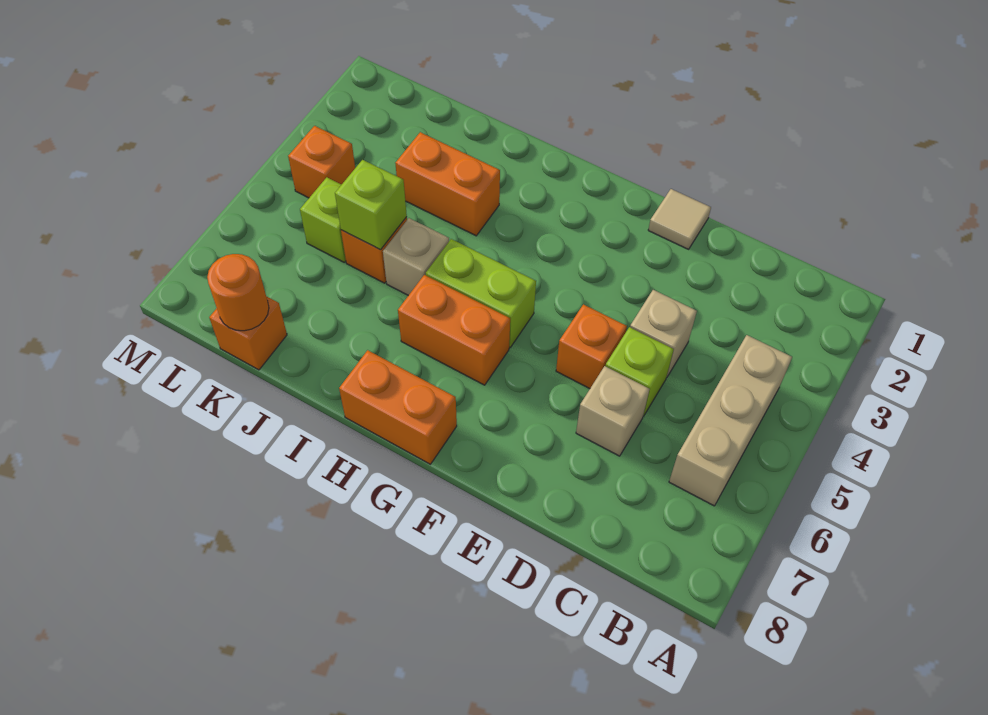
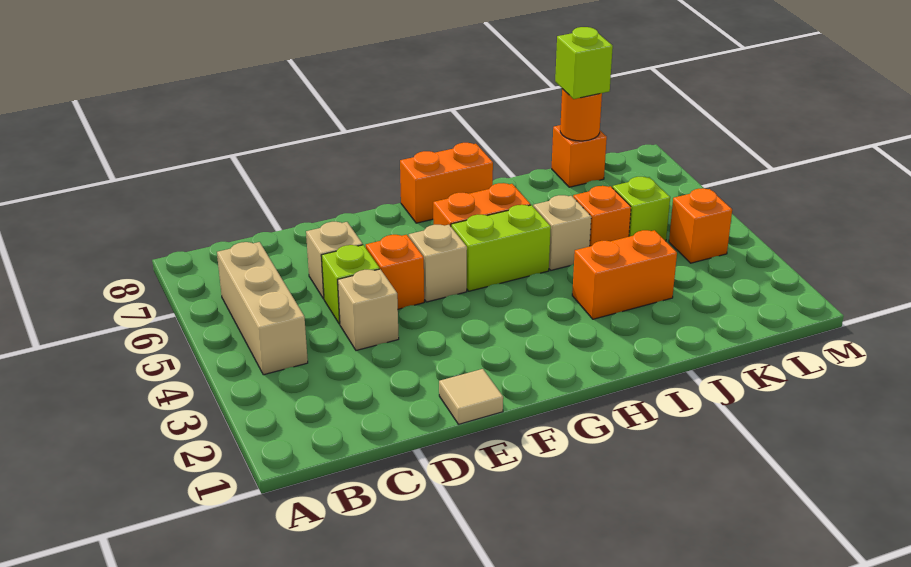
none -> tan 1x1 brick [409,225,467,302]
lime 1x1 brick [335,160,407,250] -> lime 1x1 brick moved to [555,27,613,99]

